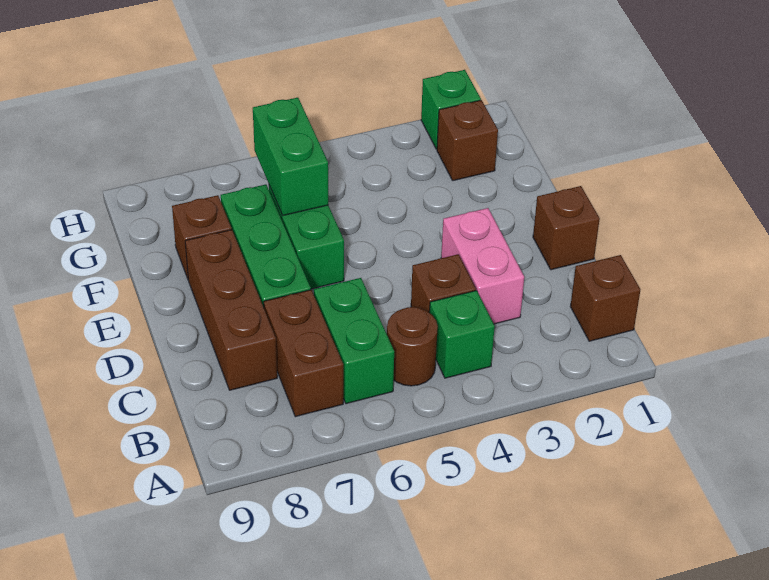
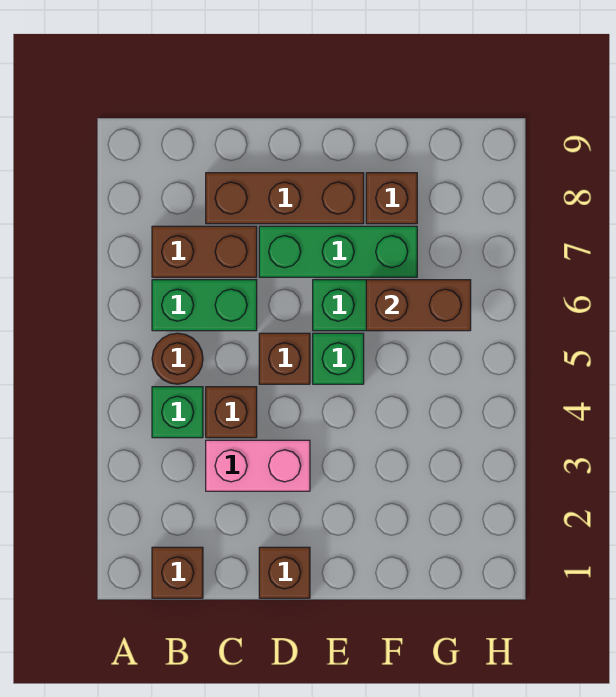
green 1x2 brick [253,98,328,215] -> brown 1x2 brick [366,280,471,331]
brown 1x1 brick [437,100,498,181] -> brown 1x1 brick moved to [259,333,310,384]
green 1x1 brick [421,70,481,149] -> green 1x1 brick moved to [313,333,364,384]

